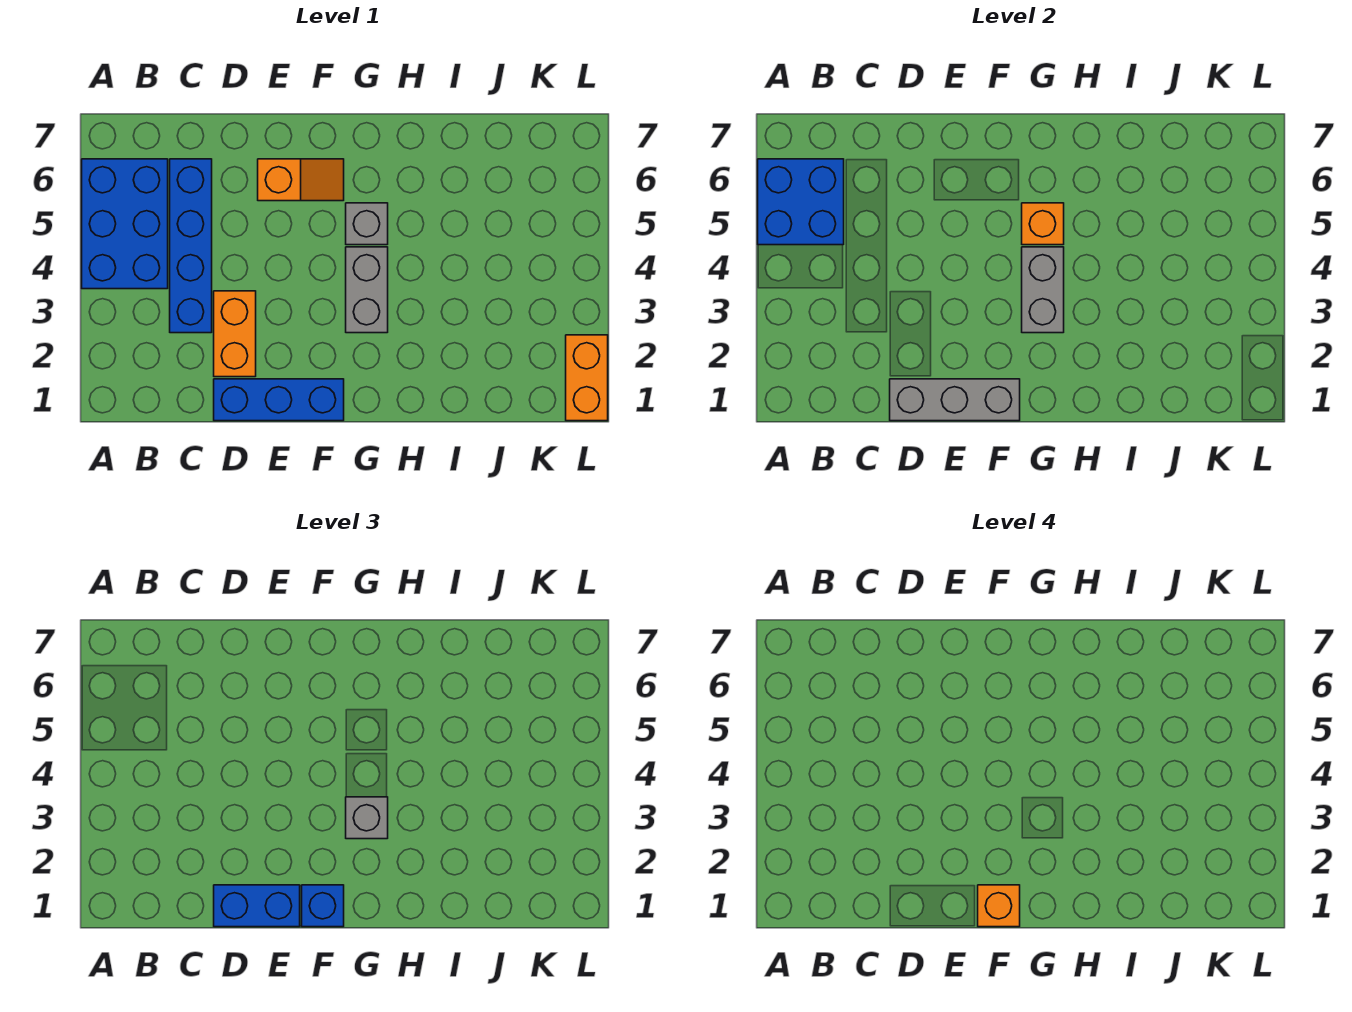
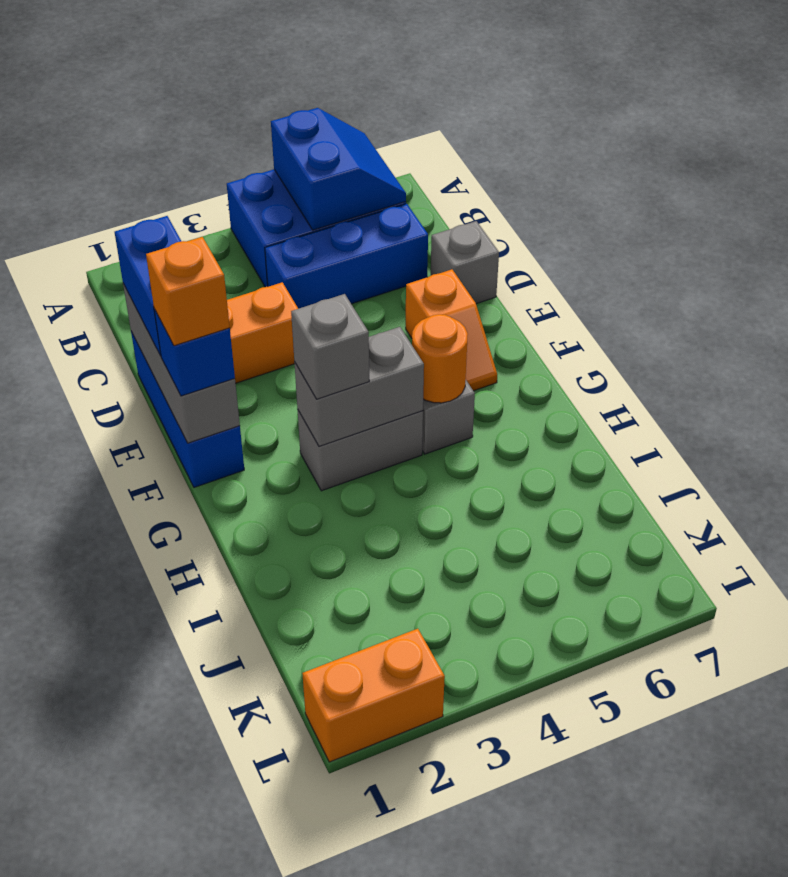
blue 2x2 brick [758,159,844,245] -> blue 2x2 slope [271,108,406,230]
blue 1x4 brick [170,159,212,333] -> blue 1x3 brick [265,204,428,309]
none -> grey 1x1 brick [431,221,499,304]
orange 1x1 brick [1022,203,1064,245] -> orange 1x1 round brick [412,314,468,403]

